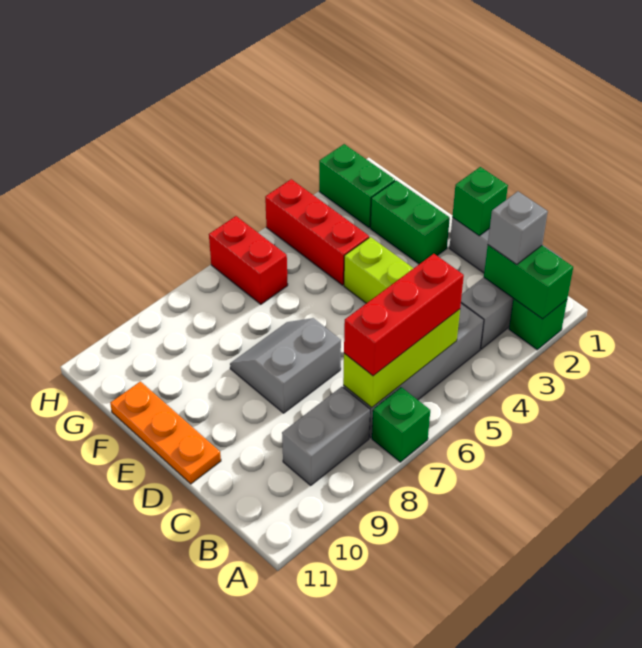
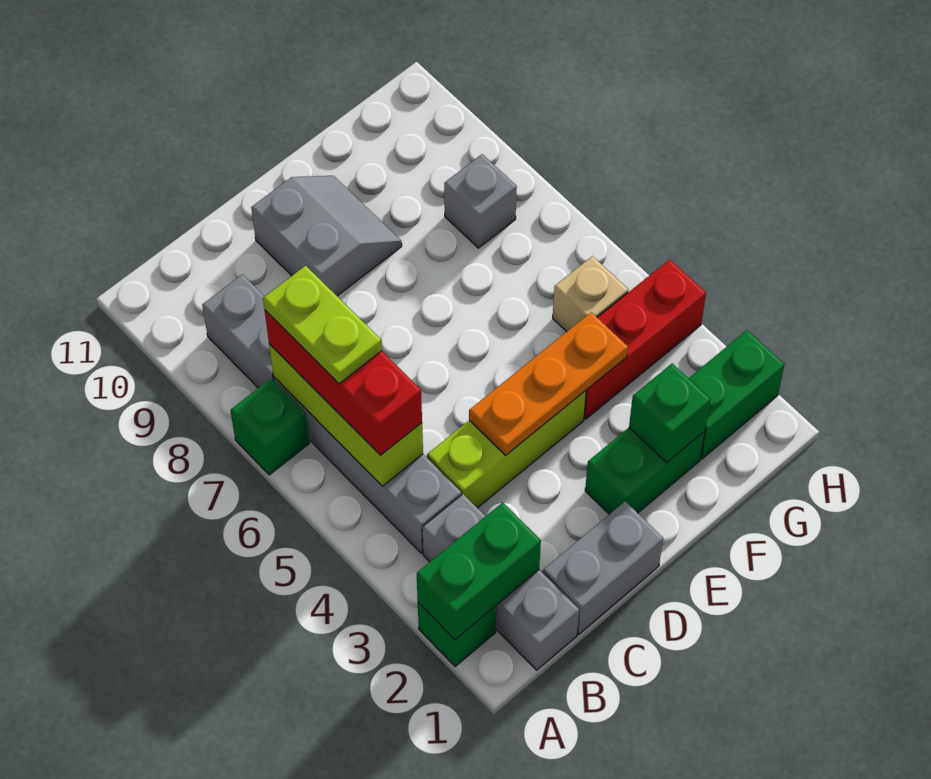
grey 1x1 brick [488,191,548,264] -> grey 1x1 brick moved to [444,154,517,248]
none -> lime 1x2 plate [263,266,382,384]
green 1x1 brick [452,167,508,236] -> green 1x1 brick moved to [629,363,711,463]
grey 2x2 slope [230,318,341,413] -> grey 2x2 slope moved to [251,176,402,296]
orange 1x3 plate [110,382,221,484] -> orange 1x3 plate moved to [469,312,628,455]
none -> tan 1x1 brick [553,256,628,332]
red 1x2 brick [209,216,288,304] -> none

